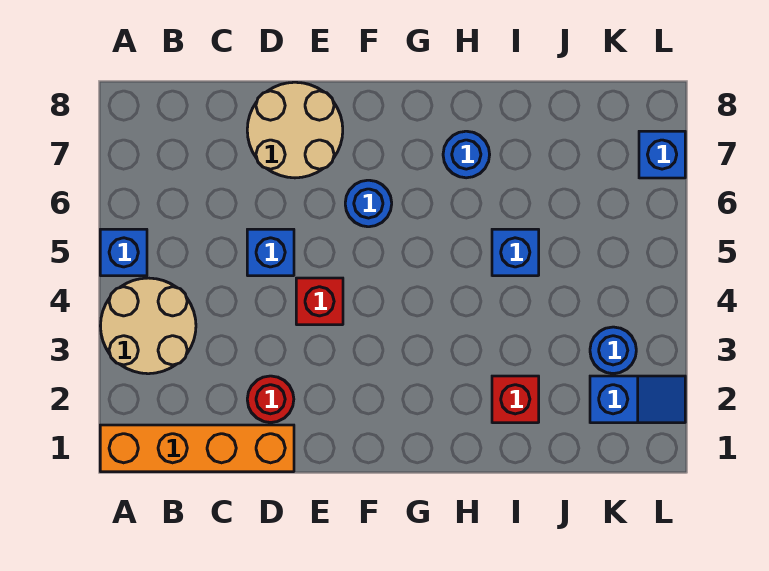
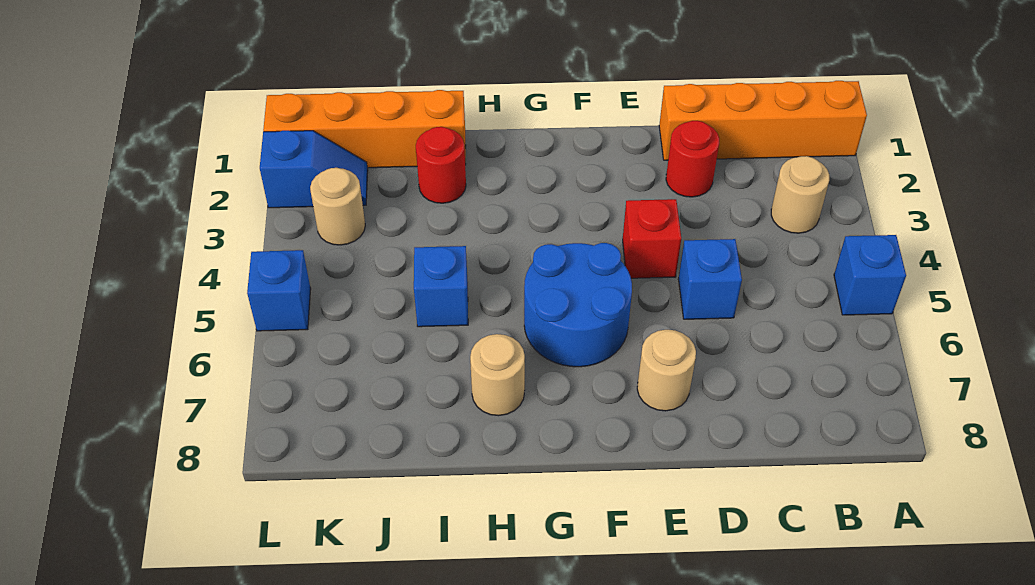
tan 2x2 round brick [100,278,196,374] -> tan 1x1 round brick [771,156,829,233]
tan 2x2 round brick [247,82,343,178] -> tan 1x1 round brick [637,330,696,411]
blue 1x1 round brick [345,180,392,227] -> blue 2x2 round brick [524,243,632,367]
blue 1x1 round brick [443,131,490,178] -> tan 1x1 round brick [470,334,525,416]
none -> orange 1x4 brick [263,90,466,168]
red 1x1 brick [492,376,539,423] -> red 1x1 round brick [416,127,466,203]
blue 1x2 slope [590,376,685,423] -> blue 1x2 slope turned to [260,131,368,208]
blue 1x1 round brick [590,327,636,374] -> tan 1x1 round brick [310,168,365,245]
blue 1x1 brick [639,131,685,178] -> blue 1x1 brick moved to [247,250,311,331]

